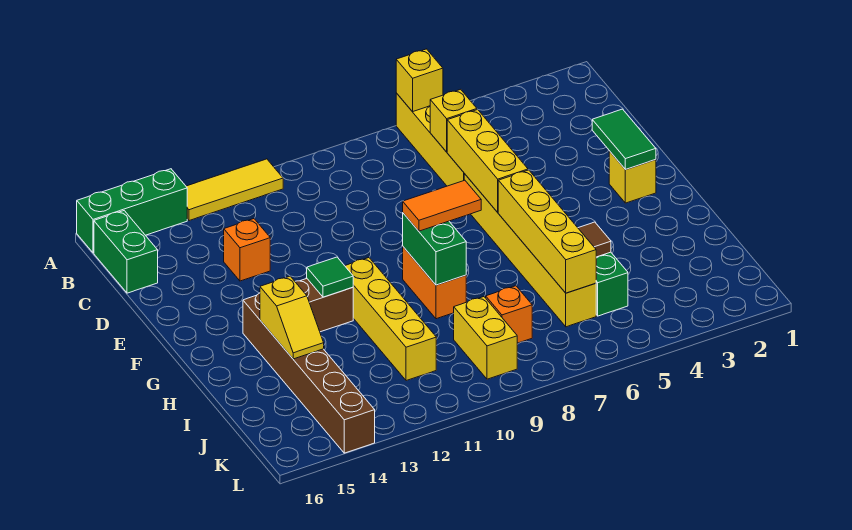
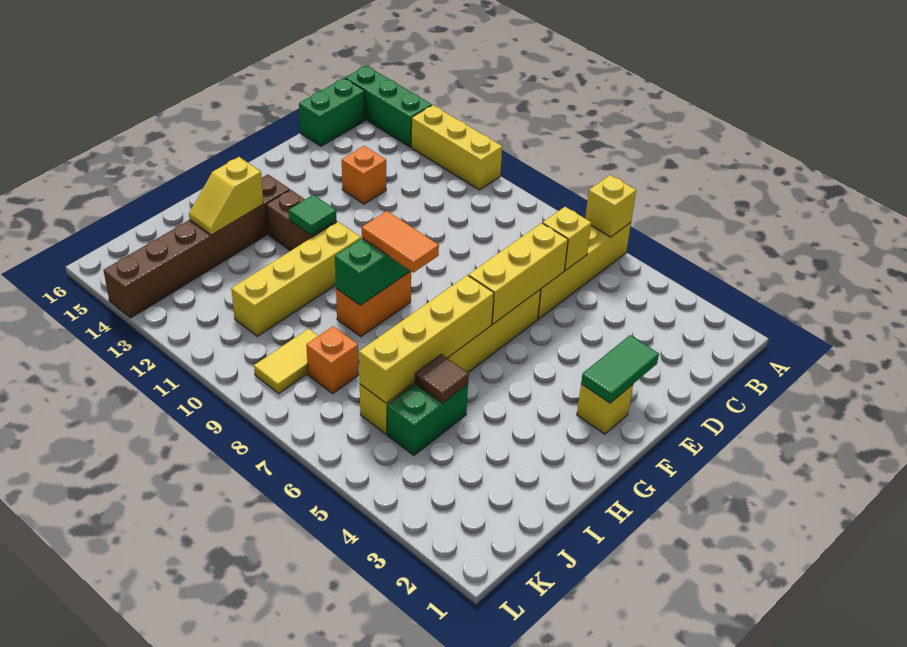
yellow 1x3 tile [186,159,283,221] -> yellow 1x3 brick [411,105,502,190]
yellow 1x2 brick [454,297,517,379] -> yellow 1x2 tile [254,329,318,394]

